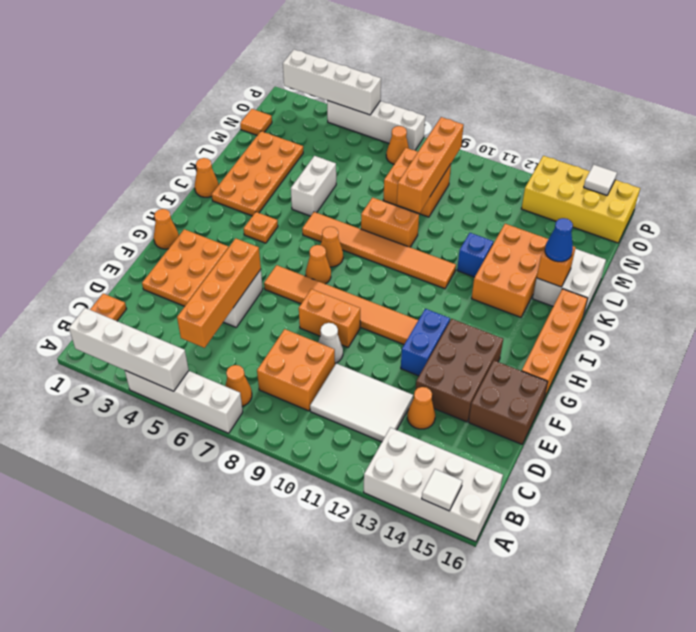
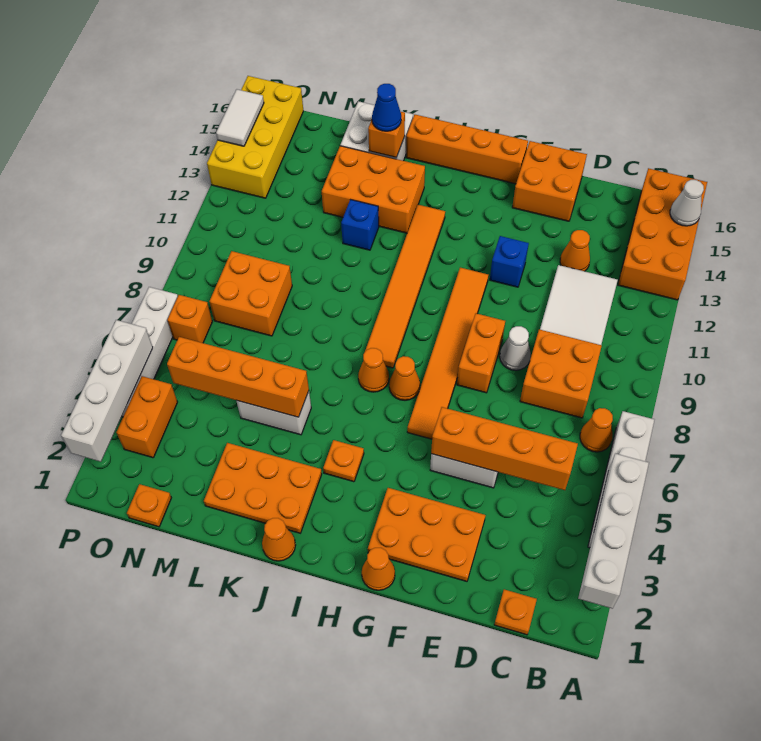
white 2x4 brick [364,427,503,542] -> orange 2x4 brick [618,168,707,300]
white 1x1 tile [422,469,462,511] -> white 1x1 cone [670,180,704,226]
brown 2x3 brick [416,319,503,422] -> none
brown 2x2 brick [469,361,548,444] -> orange 2x2 brick [512,141,587,221]
blue 1x2 brick [401,309,450,376] -> blue 1x1 brick [490,236,529,287]
orange 2x4 plate [212,131,303,216] -> orange 2x3 plate [204,443,322,533]
orange 1x6 tile [302,212,456,289] -> orange 1x6 tile moved to [365,205,445,368]
orange 1x2 brick [361,197,419,247] -> orange 1x2 brick moved to [116,376,177,458]
orange 1x4 brick [397,117,464,213] -> orange 1x4 brick moved to [167,337,309,417]
orange 1x1 tile [240,109,272,135] -> orange 1x1 plate [127,484,171,527]
orange 1x1 cone [386,126,409,164] -> orange 1x1 brick [167,295,212,343]
white 1x1 tile [584,165,617,195] -> white 1x2 tile [216,89,264,146]

